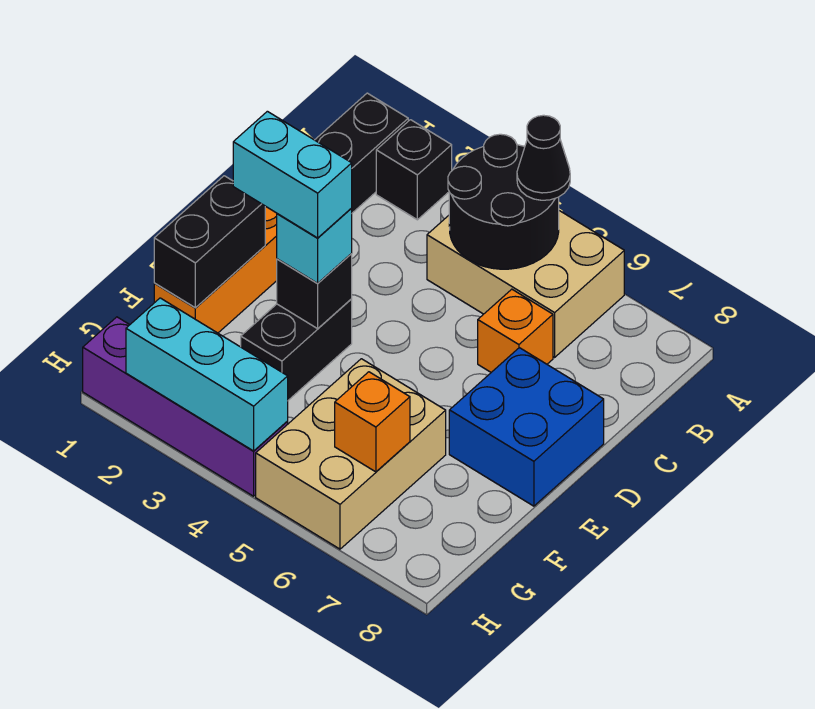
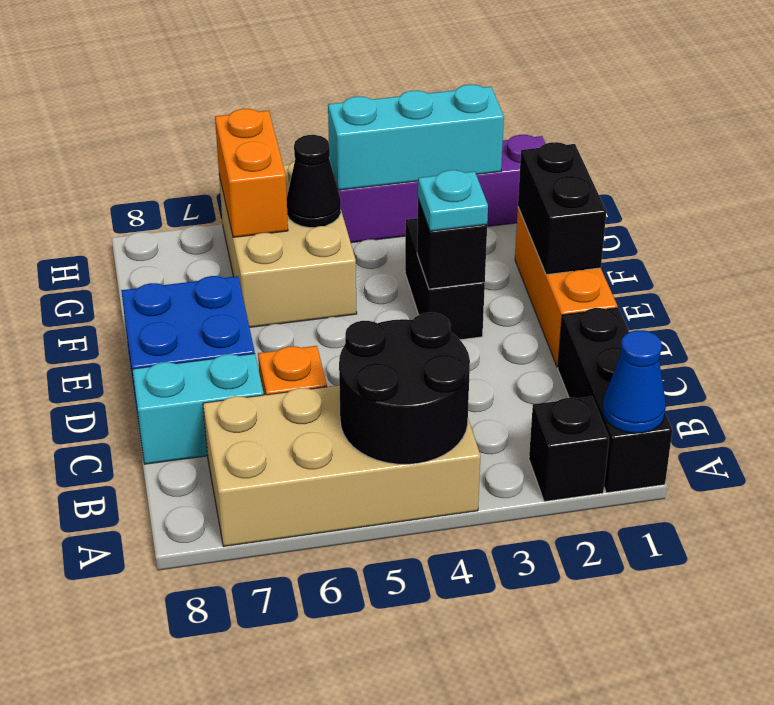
none -> blue 1x1 cone [603,330,666,433]
tan 2x3 brick [427,211,624,357] -> tan 2x4 brick [203,385,481,546]
black 1x1 cone [517,115,570,200] -> black 1x1 cone moved to [287,135,341,228]
cyan 1x2 brick [233,111,352,238] -> cyan 1x2 brick moved to [132,354,264,464]
cyan 1x1 brick [277,208,352,283] -> cyan 1x1 plate [418,170,488,231]
orange 1x1 brick [335,372,410,472] -> orange 1x2 brick [215,109,288,237]

